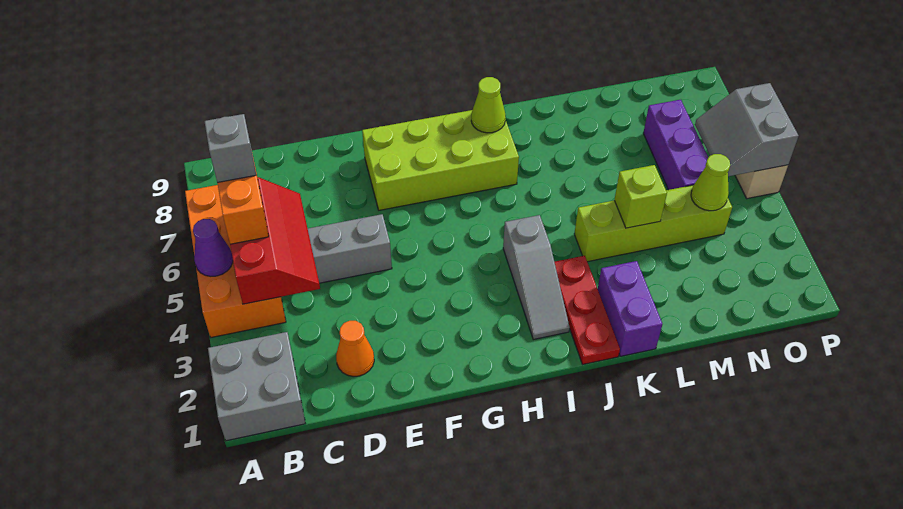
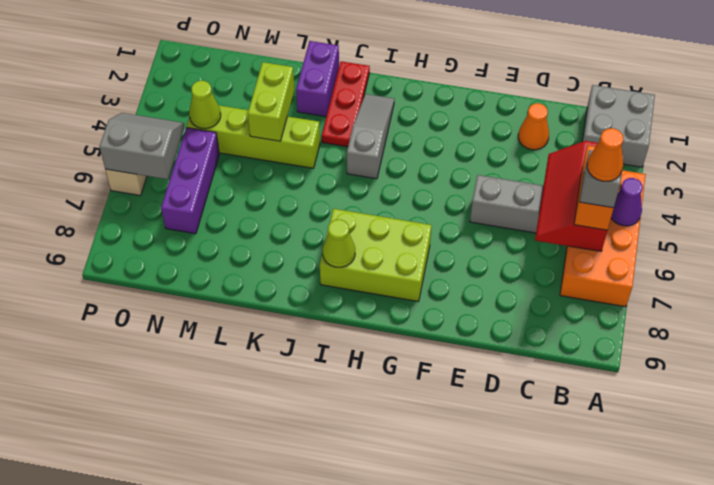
none -> orange 1x1 cone [587,128,623,181]
lime 2x4 brick [362,110,519,210] -> lime 2x3 brick [320,209,432,302]
lime 1x1 brick [614,165,667,228] -> lime 1x2 brick [248,62,294,141]
grey 2x2 slope [695,83,799,176] -> grey 2x2 slope turned to [99,113,184,179]

